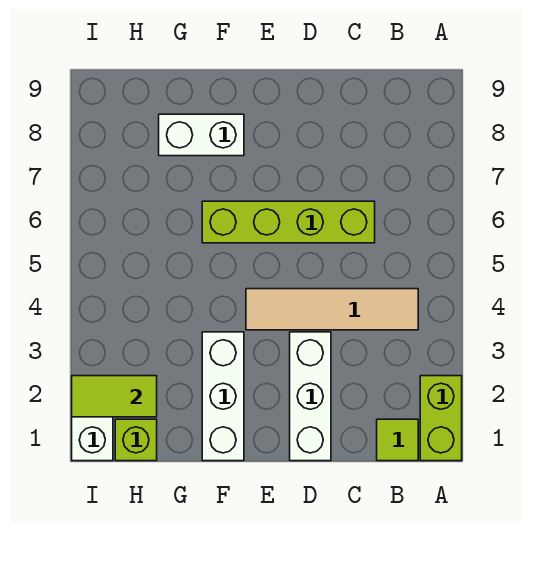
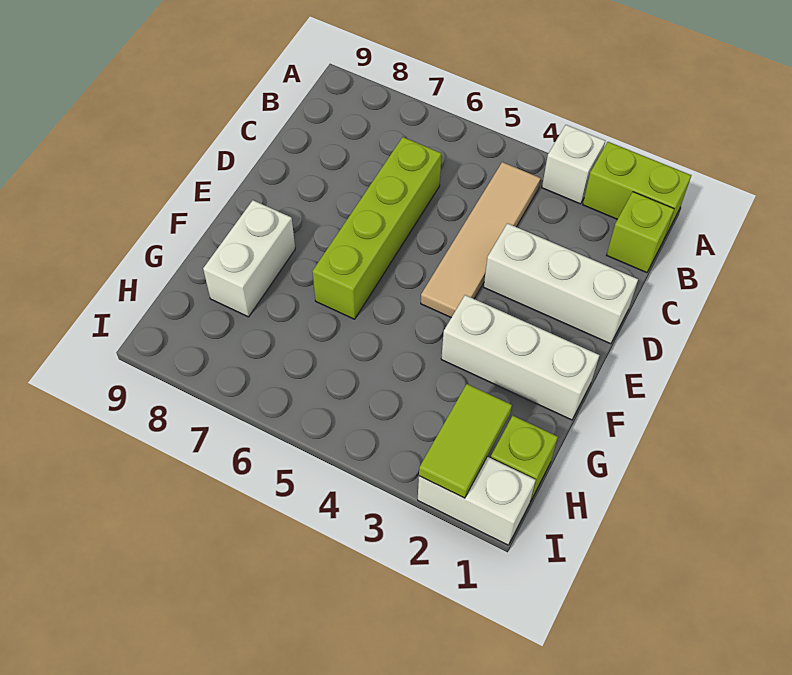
none -> white 1x1 brick [542,125,605,204]
lime 1x1 tile [377,419,418,461] -> lime 1x1 brick [607,192,674,273]

